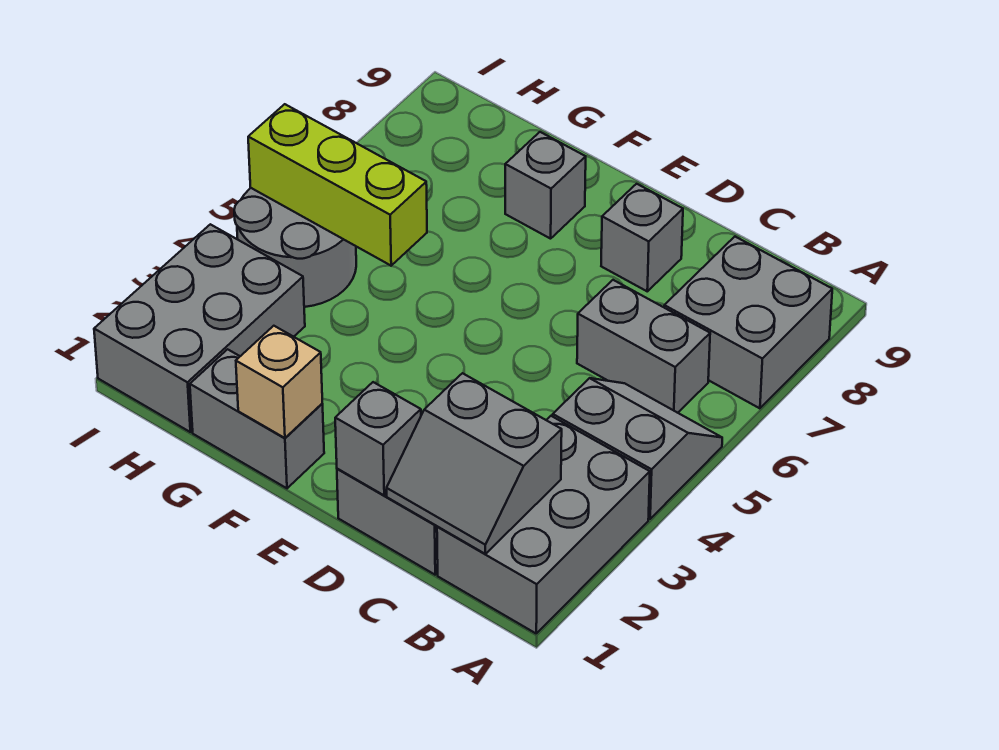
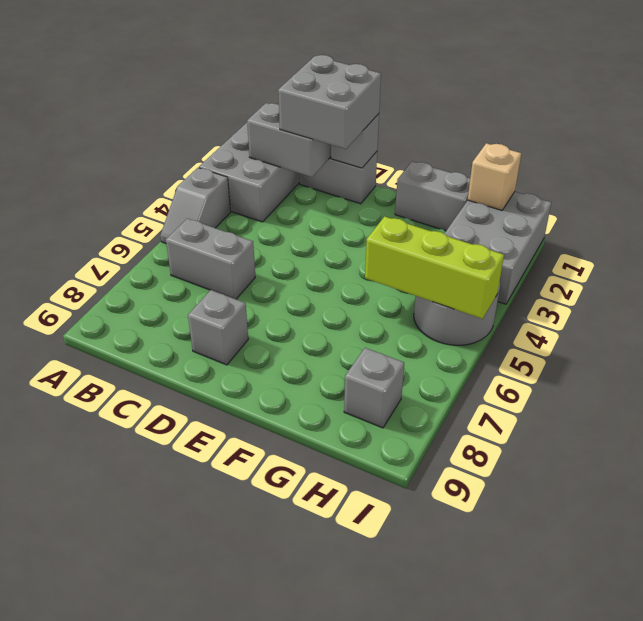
grey 2x2 slope [553,378,722,519] -> grey 1x2 slope [160,168,231,243]
grey 2x2 brick [664,237,832,408] -> grey 2x2 brick moved to [278,55,381,149]
tan 1x1 brick [236,326,322,438] -> tan 1x1 brick moved to [468,143,521,210]
grey 1x1 brick [505,132,586,239] -> grey 1x1 brick moved to [344,348,404,428]

